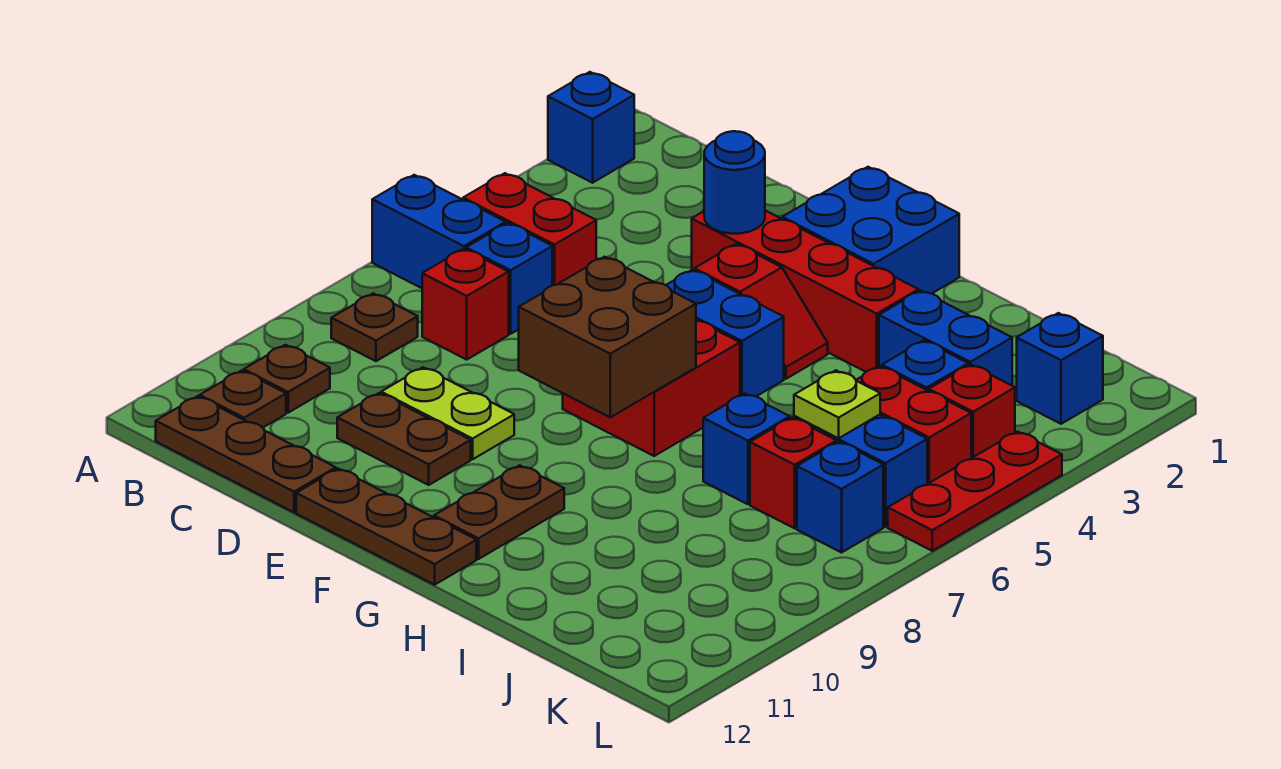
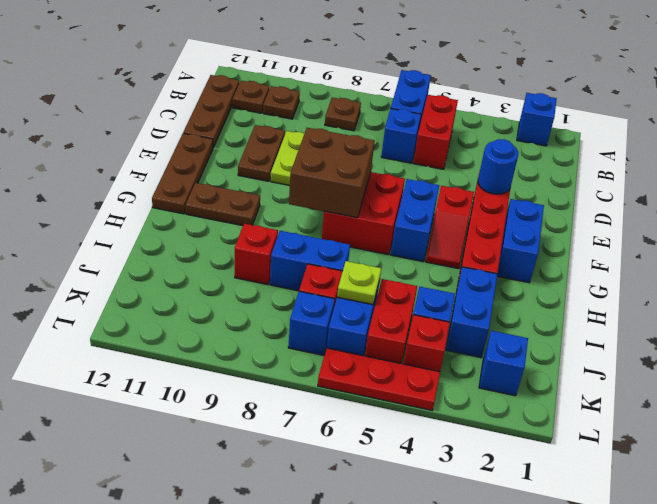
red 1x1 brick [422,249,509,360] -> red 1x1 brick moved to [235,224,278,285]
blue 2x2 brick [782,167,959,294] -> blue 1x2 brick [497,199,544,283]
blue 1x1 brick [703,394,790,504] -> blue 1x2 brick [270,231,350,291]

